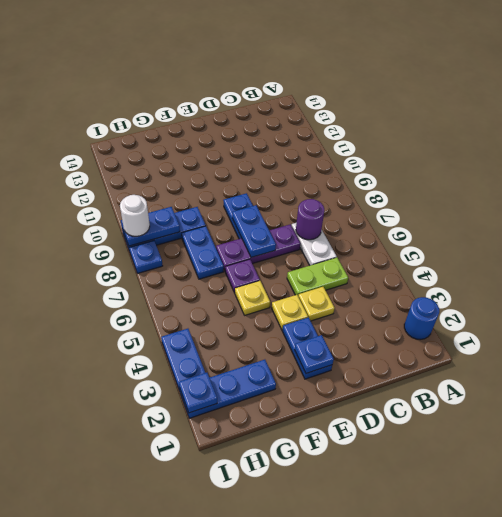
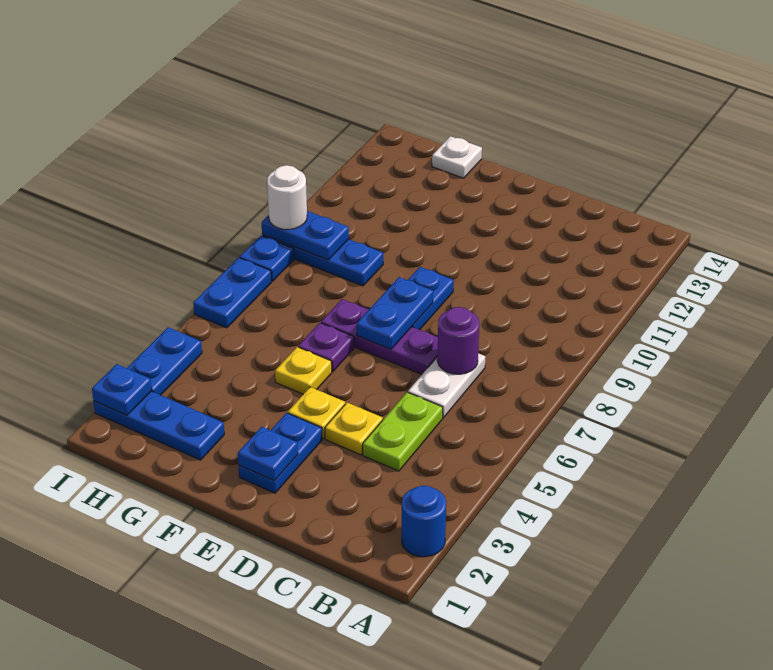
lime 1x2 plate [287,257,348,295] -> lime 1x2 plate turned to [363,392,443,471]
blue 1x2 plate [182,226,224,279] -> blue 1x2 plate moved to [193,258,272,328]
none -> white 1x1 plate [432,136,482,178]

